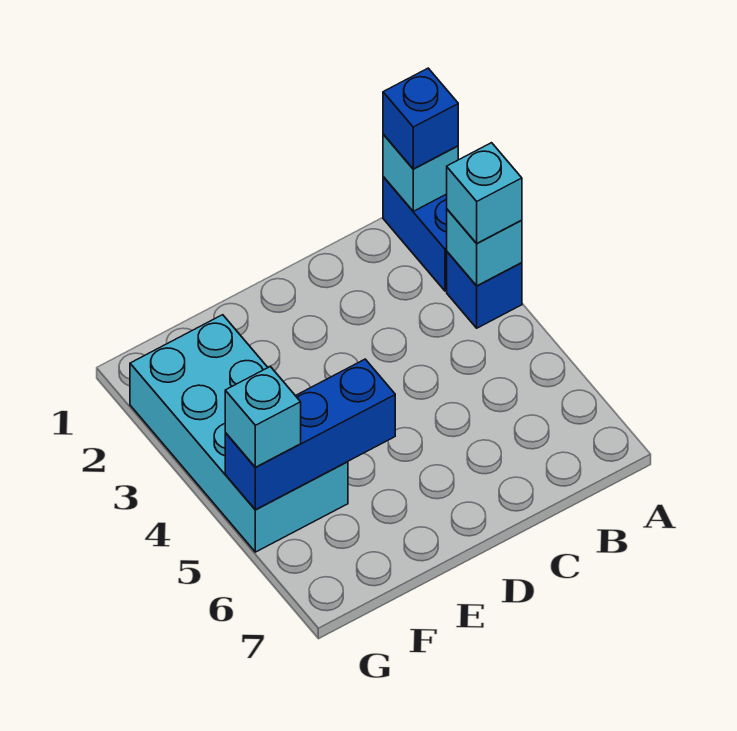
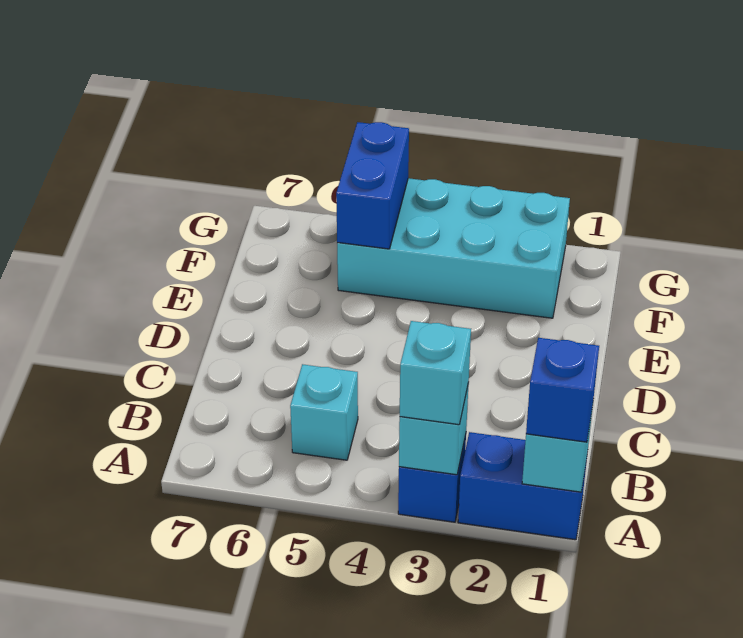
blue 1x3 brick [225,359,395,510] -> blue 1x2 brick [336,122,409,249]
cyan 1x1 brick [225,367,301,467] -> cyan 1x1 brick moved to [290,364,358,460]

